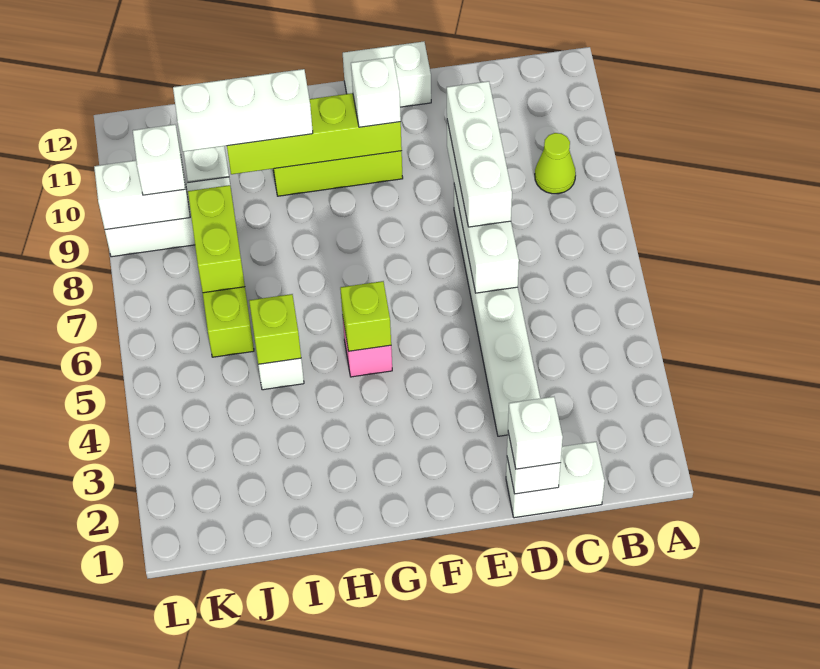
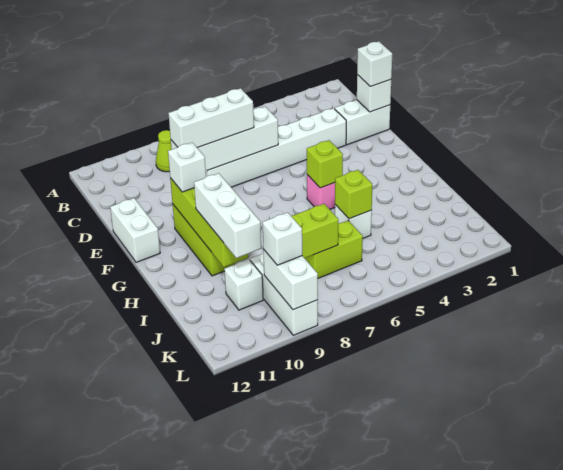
white 1x2 brick [506,442,605,518] -> white 1x2 brick turned to [335,100,390,145]

